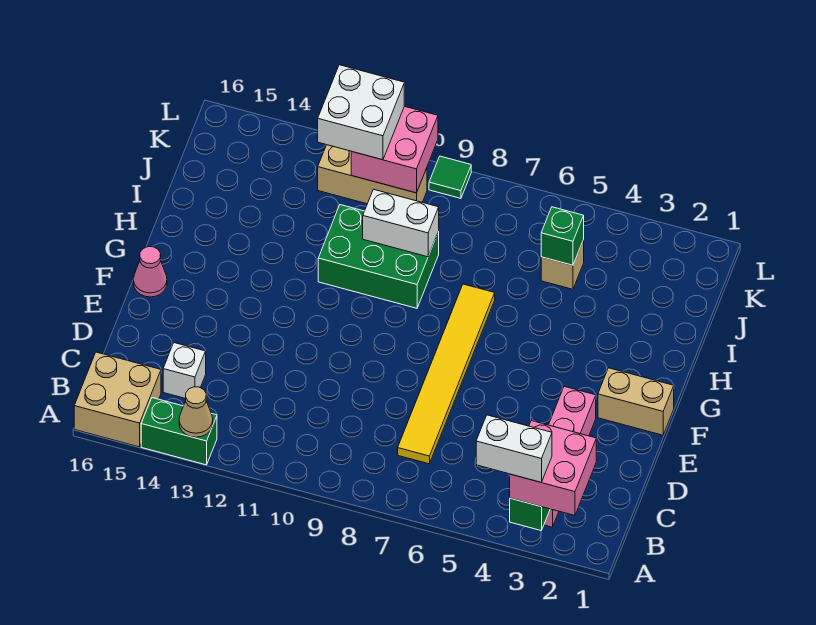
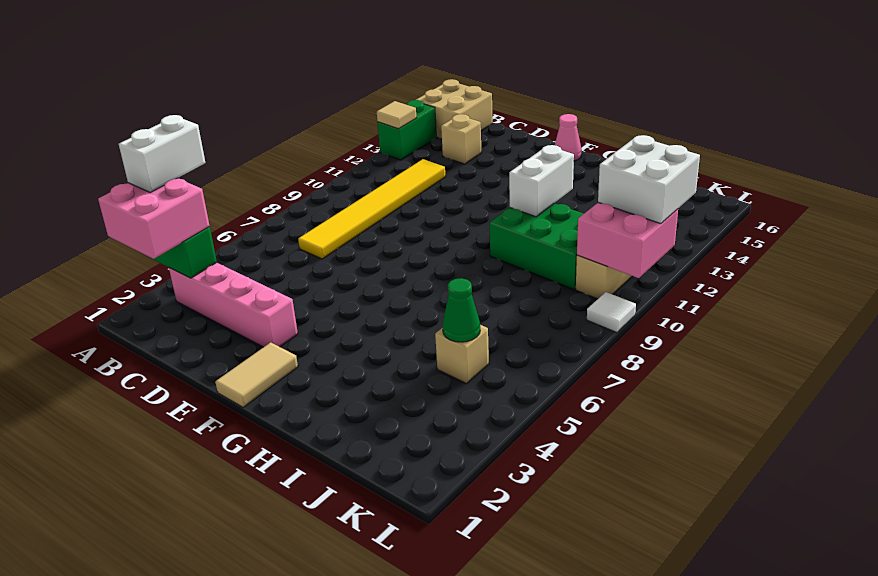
tan 1x1 cone [179,387,213,437] -> tan 1x1 tile [377,101,416,129]
yellow 1x6 tile [398,284,495,464] -> yellow 1x6 tile turned to [298,159,445,259]
white 1x1 brick [163,343,206,399] -> tan 1x1 brick [441,114,481,164]
tan 1x2 brick [598,368,674,435] -> tan 1x2 tile [215,342,298,407]
green 2x3 brick [318,205,439,308] -> green 2x3 brick turned to [490,203,583,289]
white 1x2 brick [363,189,439,257] -> white 1x2 brick moved to [509,145,574,217]
green 1x1 brick [541,207,584,265] -> green 1x1 cone [442,278,480,342]
green 1x1 tile [429,156,471,198] -> white 1x1 tile [587,292,636,332]

